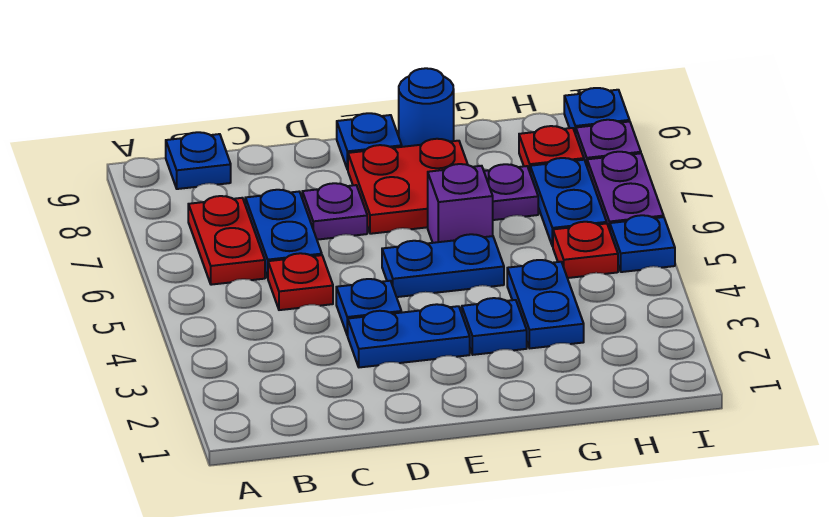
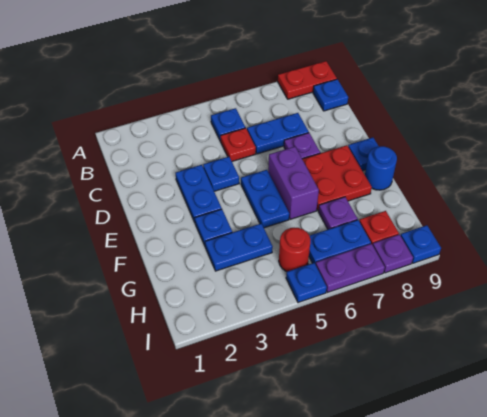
none -> blue 1x1 plate [211,108,245,141]
red 1x2 plate [188,196,265,285] -> red 1x2 plate moved to [278,61,337,99]
purple 1x1 brick [428,164,493,243] -> purple 1x2 brick [268,147,319,219]
red 1x1 plate [553,222,618,278] -> red 1x1 round brick [279,228,311,271]

